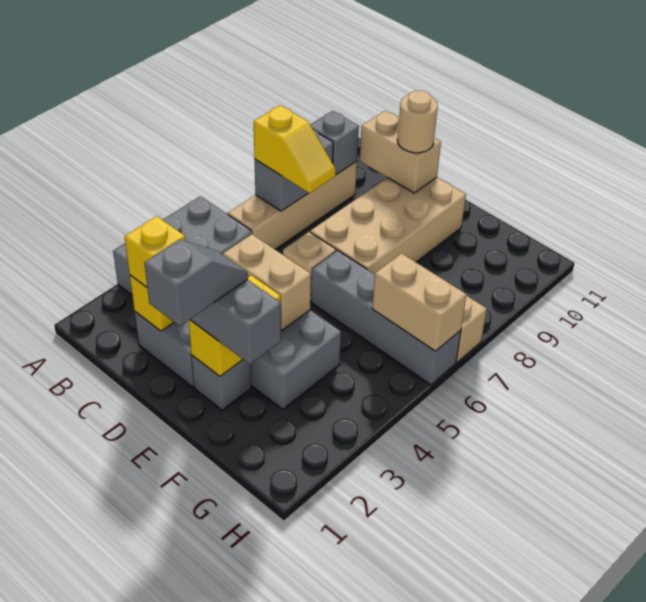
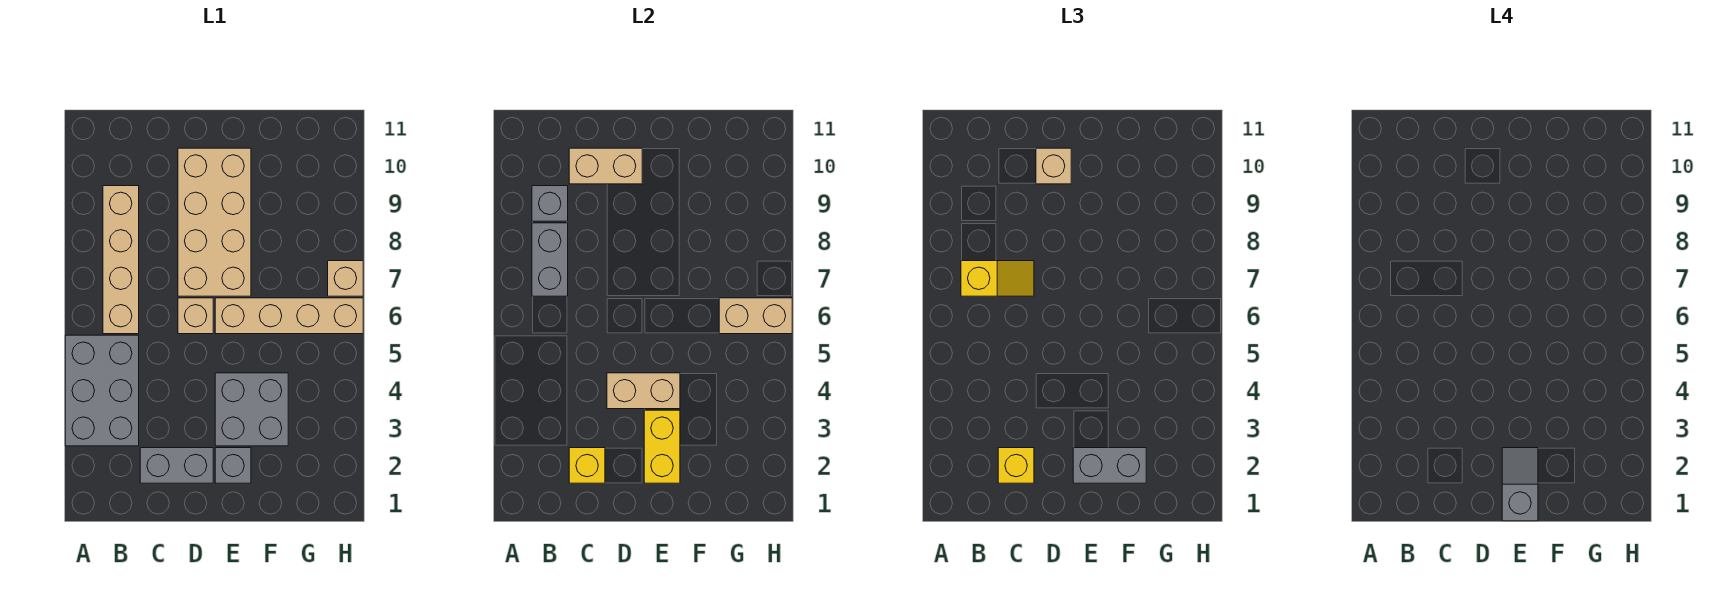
tan 1x1 round brick [397,91,438,153] -> tan 1x1 brick [1036,148,1071,184]
grey 1x4 brick [311,250,461,385] -> tan 1x4 brick [215,298,363,334]

